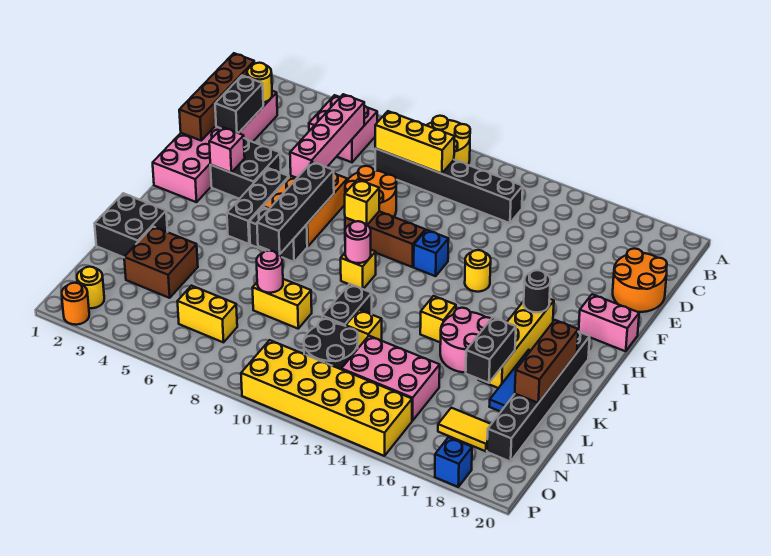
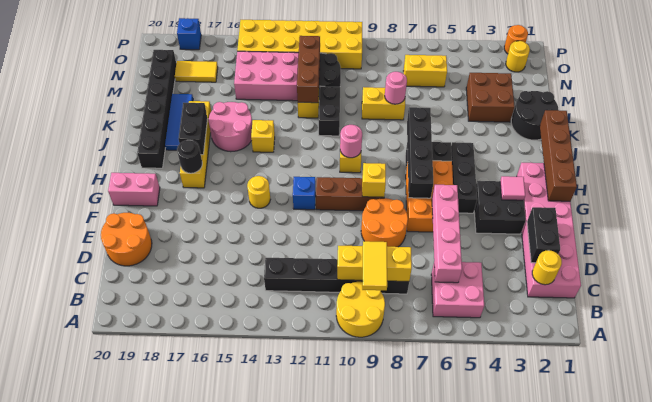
none -> yellow 1x2 tile [362,241,387,290]
brown 1x4 brick [179,53,254,140] -> brown 1x4 brick moved to [540,110,577,201]
pink 1x1 brick [209,127,245,173] -> pink 1x1 tile [500,176,525,200]
brown 1x3 brick [515,320,578,403] -> brown 1x3 brick moved to [297,36,320,103]
black 2x2 brick [95,193,168,257] -> black 2x2 round brick [511,91,558,140]
black 1x2 brick [466,317,516,383] -> black 1x2 brick moved to [178,103,208,155]

